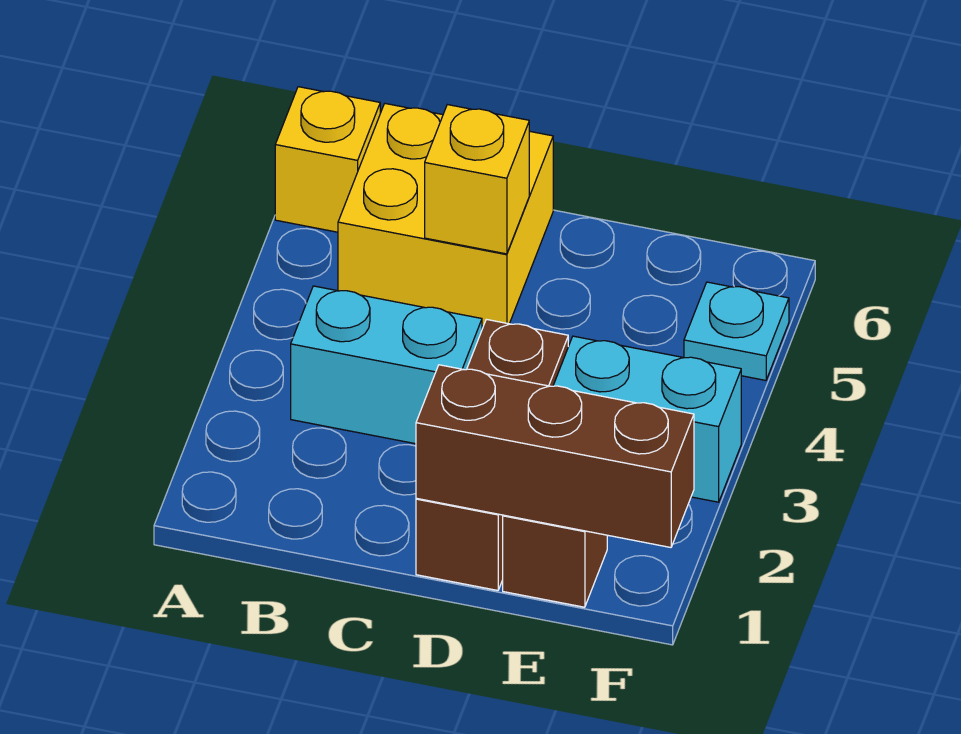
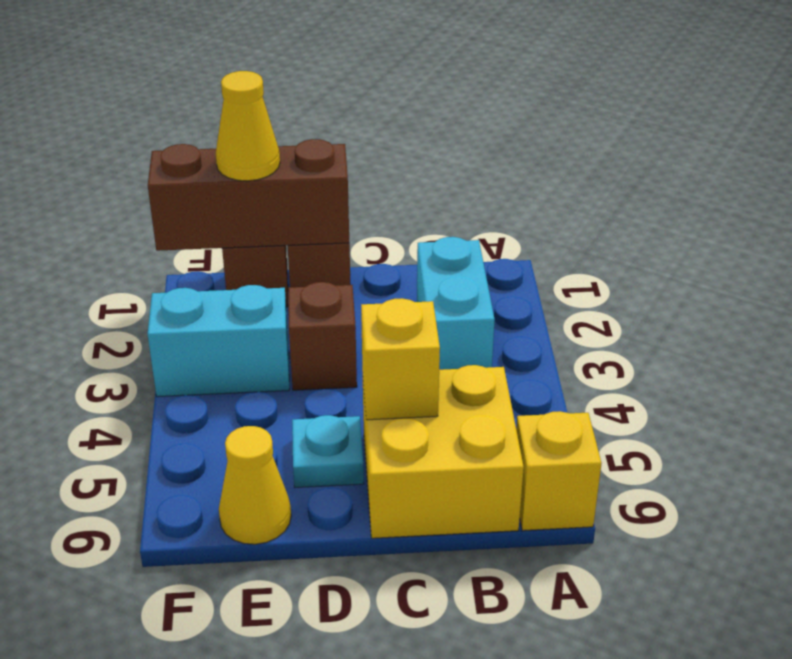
cyan 1x2 brick [291,286,482,444] -> cyan 1x2 brick turned to [417,237,495,370]
none -> yellow 1x1 cone [216,71,280,181]
none -> yellow 1x1 cone [219,426,291,544]
cyan 1x1 plate [684,282,789,380] -> cyan 1x1 plate moved to [292,415,364,488]

